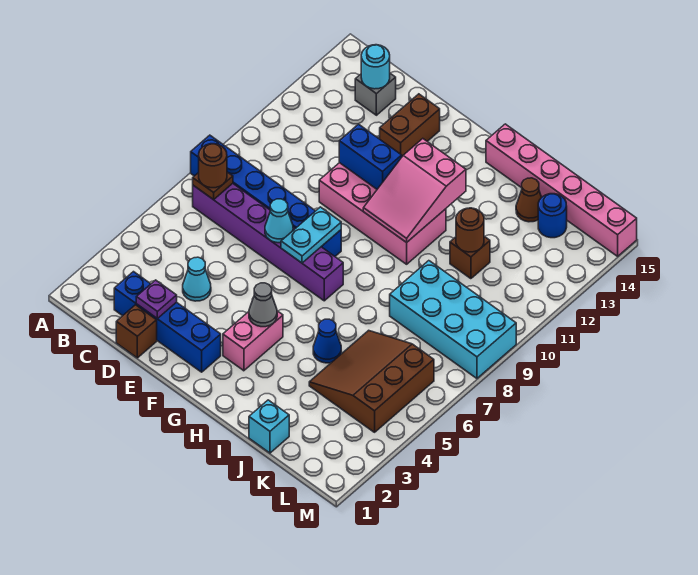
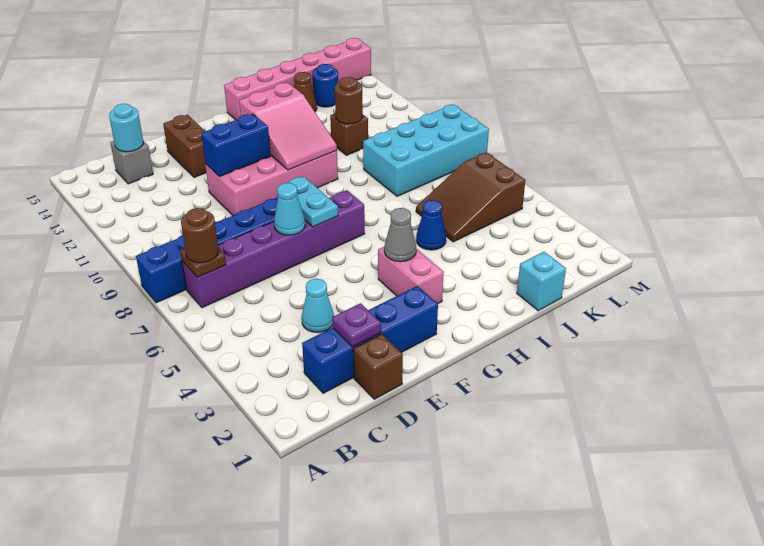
brown 3x3 slope [309,330,434,432] -> brown 2x3 slope [416,152,525,242]

